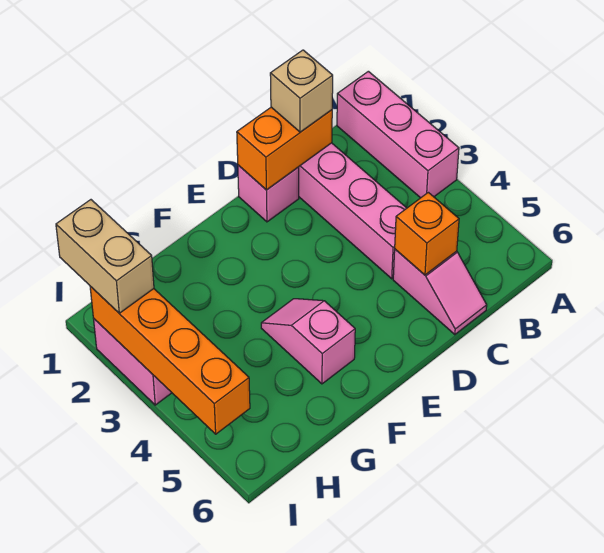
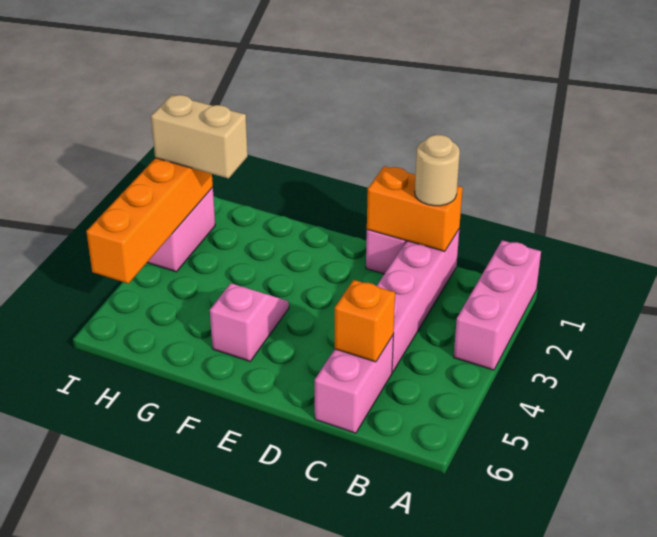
tan 1x1 brick [270,50,333,132] -> tan 1x1 round brick [415,135,460,206]
pink 1x2 slope [393,249,487,335] -> pink 1x2 brick [315,336,393,433]
tan 1x2 brick [56,200,154,313] -> tan 1x2 brick turned to [151,95,248,178]

